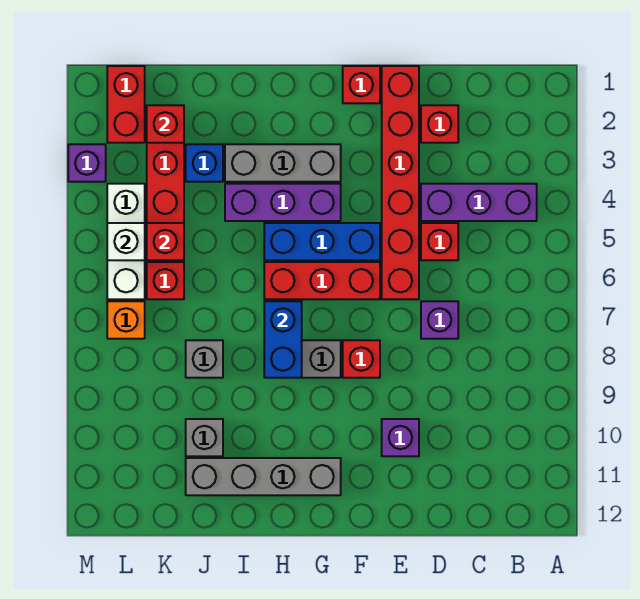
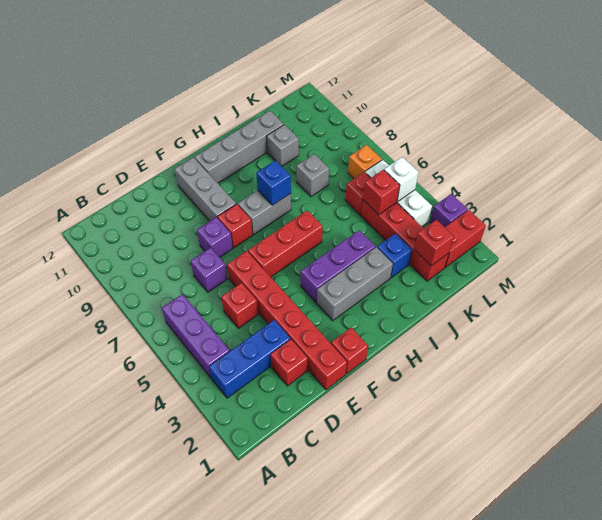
purple 1x3 brick [421,184,537,221] -> purple 1x3 brick turned to [162,294,230,378]
purple 1x1 brick [382,419,419,456] -> purple 1x1 brick moved to [197,217,233,257]
blue 1x3 brick [264,223,380,260] -> blue 1x3 brick moved to [209,320,290,398]
none -> grey 1x3 brick [174,157,236,221]
blue 1x2 brick [264,301,302,378] -> blue 1x1 brick [256,160,291,205]
red 1x2 brick [107,66,145,143] -> red 1x2 brick turned to [445,210,486,267]

